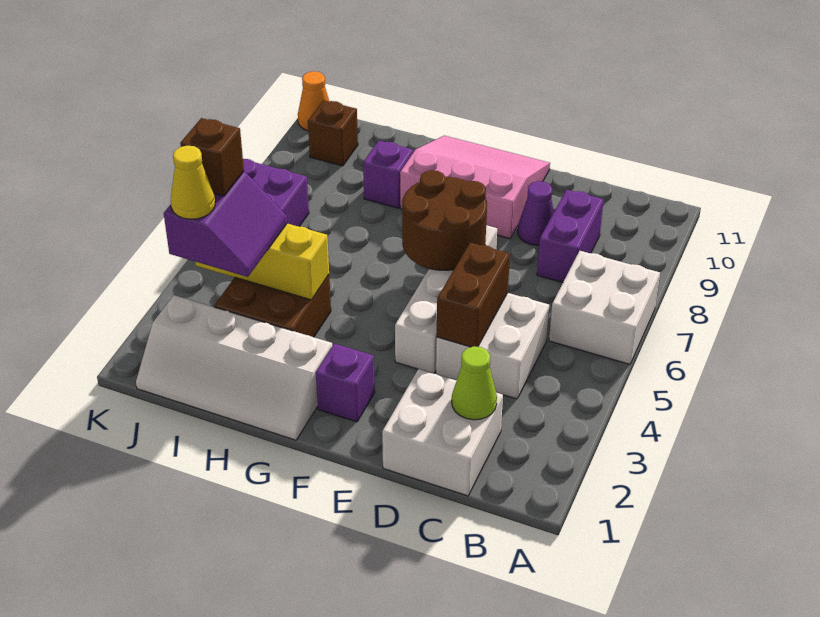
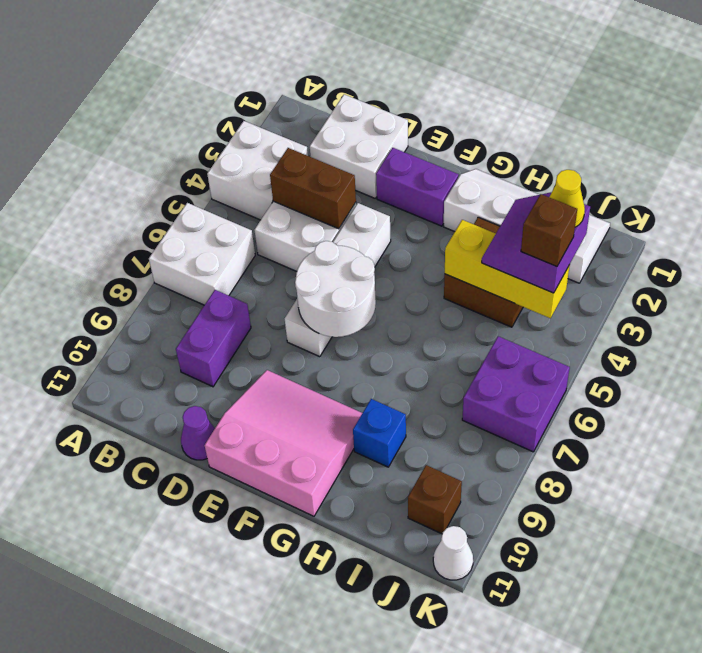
none -> white 2x2 brick [207,121,308,220]
lime 1x1 cone [452,346,497,420] -> none
brown 1x2 brick [437,243,510,347] -> brown 1x2 brick turned to [270,148,356,229]
purple 1x1 cone [518,181,554,245] -> purple 1x1 cone moved to [181,406,215,460]
brown 2x2 round brick [402,170,487,270] -> white 2x2 round brick [295,241,376,337]
pink 3x3 slope [400,136,550,239] -> pink 3x3 slope turned to [205,370,362,516]
purple 1x1 brick [316,344,375,422] -> purple 1x2 brick [376,148,459,226]
purple 1x1 brick [363,141,413,208] -> blue 1x1 brick [353,399,406,467]
orange 1x1 cone [298,71,329,131] -> white 1x1 cone [433,526,473,580]

